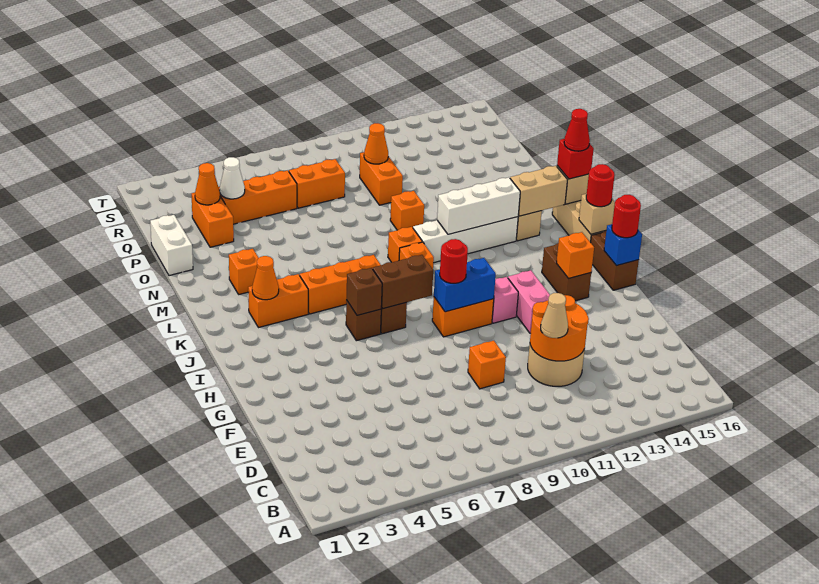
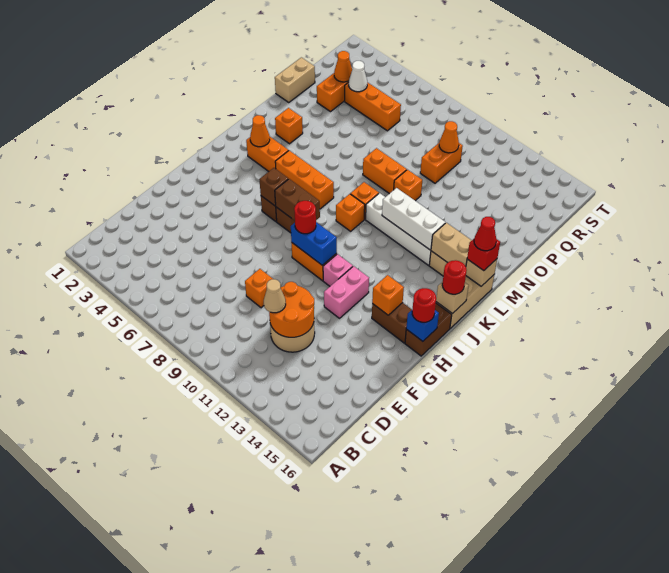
brown 1x2 brick [542,243,591,301] -> brown 1x2 brick turned to [372,303,412,343]
white 1x2 brick [150,215,193,276] -> tan 1x2 brick [275,57,315,102]
orange 1x2 brick [289,159,345,208] -> orange 1x2 brick moved to [363,148,407,194]

